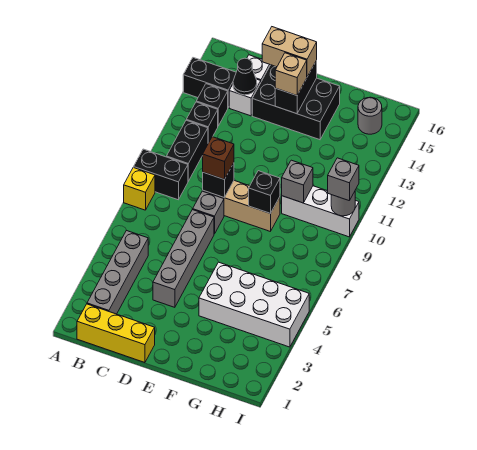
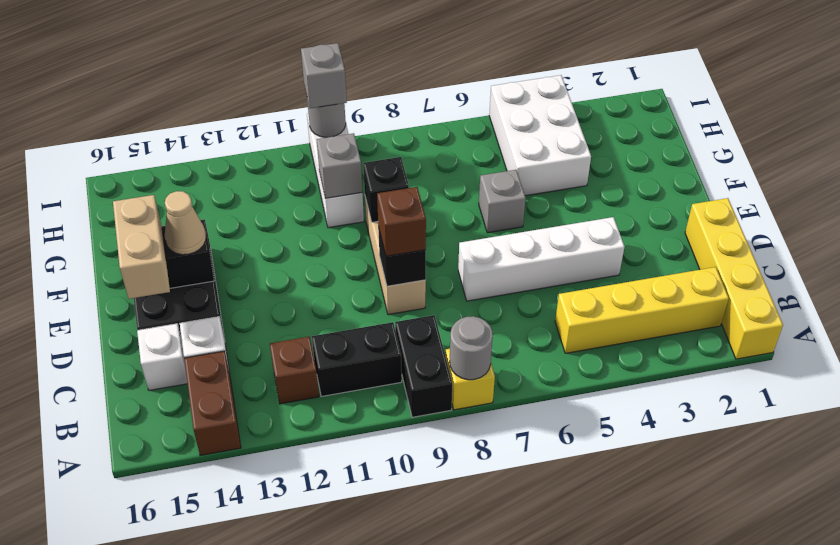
black 1x2 brick [183,58,236,107] -> brown 1x2 brick [184,351,241,455]
yellow 1x3 brick [77,304,155,363] -> yellow 1x4 brick [685,198,783,359]
grey 1x4 brick [87,230,148,314] -> yellow 1x4 brick [555,267,729,353]
black 1x1 brick [187,102,218,143] -> brown 1x1 brick [270,337,319,404]
black 1x1 brick [196,84,228,126] -> none
black 1x1 cone [233,58,257,95] -> none
grey 1x4 brick [153,210,214,307] -> white 1x4 brick [458,217,624,301]
grey 1x1 brick [193,191,224,234] -> grey 1x1 brick moved to [479,170,526,233]
tan 1x1 brick [275,53,307,96] -> tan 1x1 cone [165,191,206,255]
white 2x4 brick [199,262,309,347] -> white 2x3 brick [489,75,591,196]
grey 1x1 round brick [358,97,382,134] -> grey 1x1 round brick moved to [450,316,493,380]

